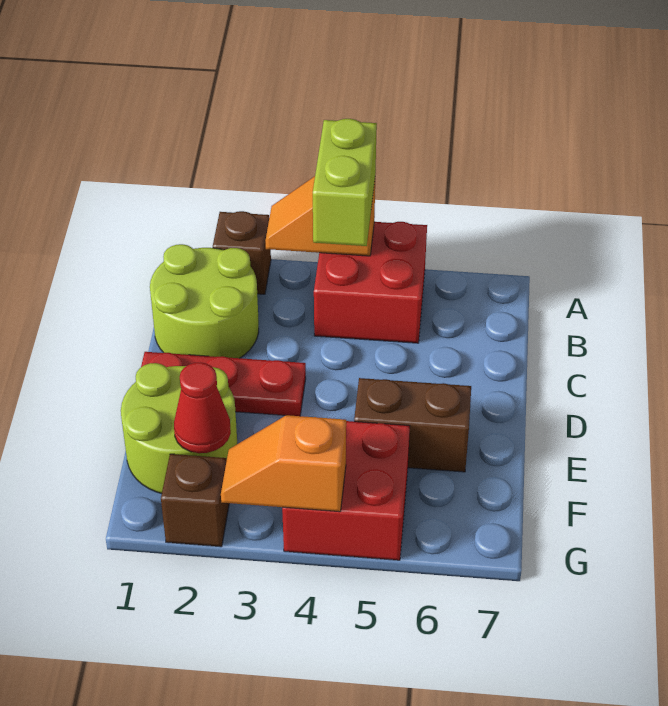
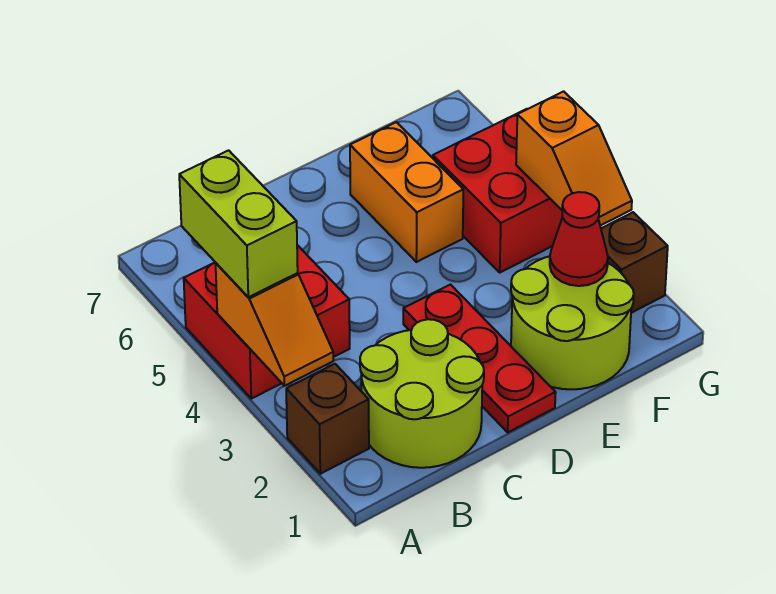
lime 1x2 brick [313,119,377,246] -> lime 1x2 brick turned to [179,150,298,297]
brown 1x2 brick [354,378,471,472] -> orange 1x2 brick [350,122,463,262]

